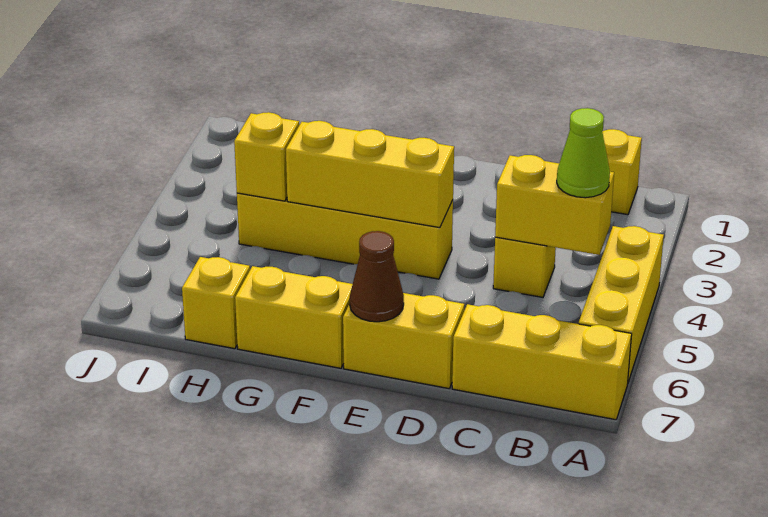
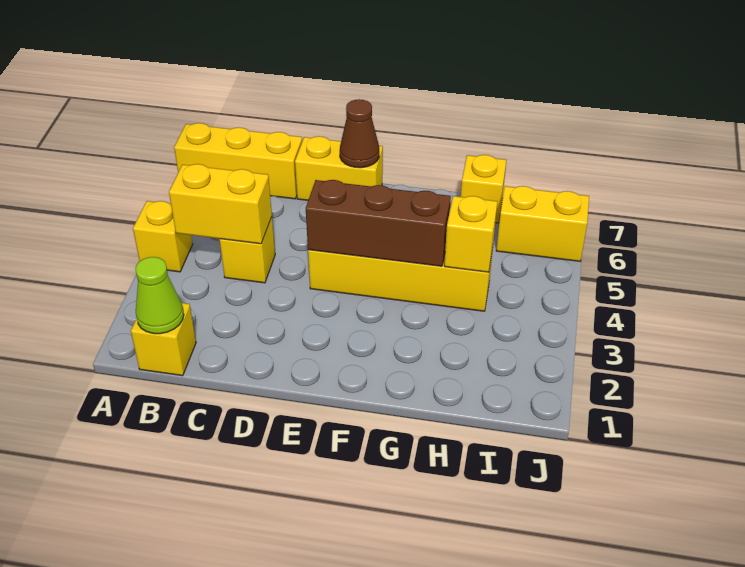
yellow 1x3 brick [579,226,664,382] -> yellow 1x1 brick [133,201,193,272]
lime 1x1 cone [557,108,610,198] -> lime 1x1 cone moved to [135,257,184,334]
yellow 1x3 brick [286,121,454,228] -> brown 1x3 brick [306,180,451,266]
yellow 1x2 brick [235,266,353,368] -> yellow 1x2 brick moved to [496,186,589,261]

